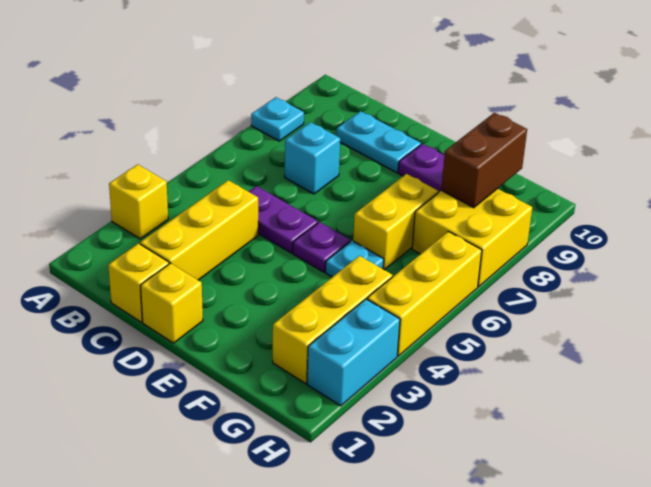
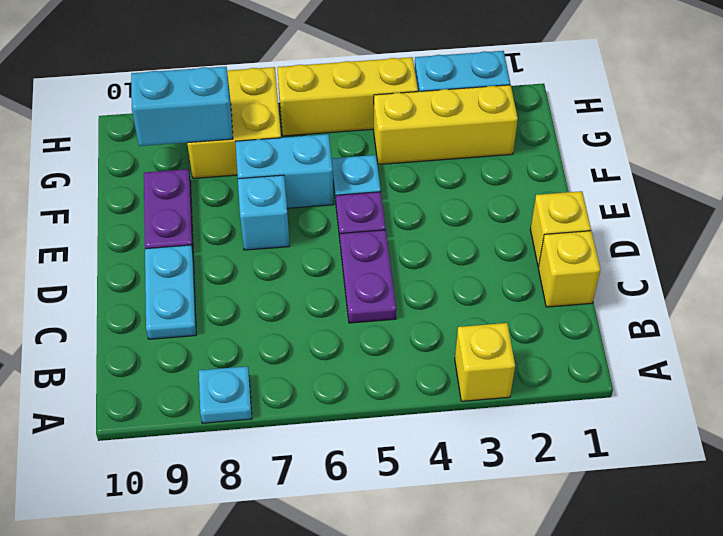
yellow 1x3 brick [140,180,258,280] -> none
cyan 1x1 brick [285,122,340,194] -> cyan 1x1 brick moved to [238,175,290,250]
yellow 1x2 brick [353,174,438,270] -> cyan 1x2 brick [235,134,334,208]
brown 1x2 brick [441,113,527,208] -> cyan 1x2 brick [131,66,233,146]

